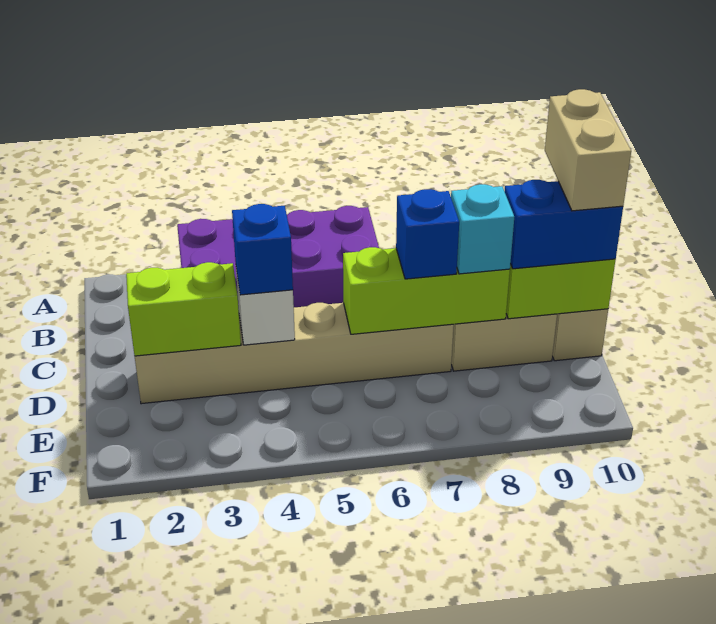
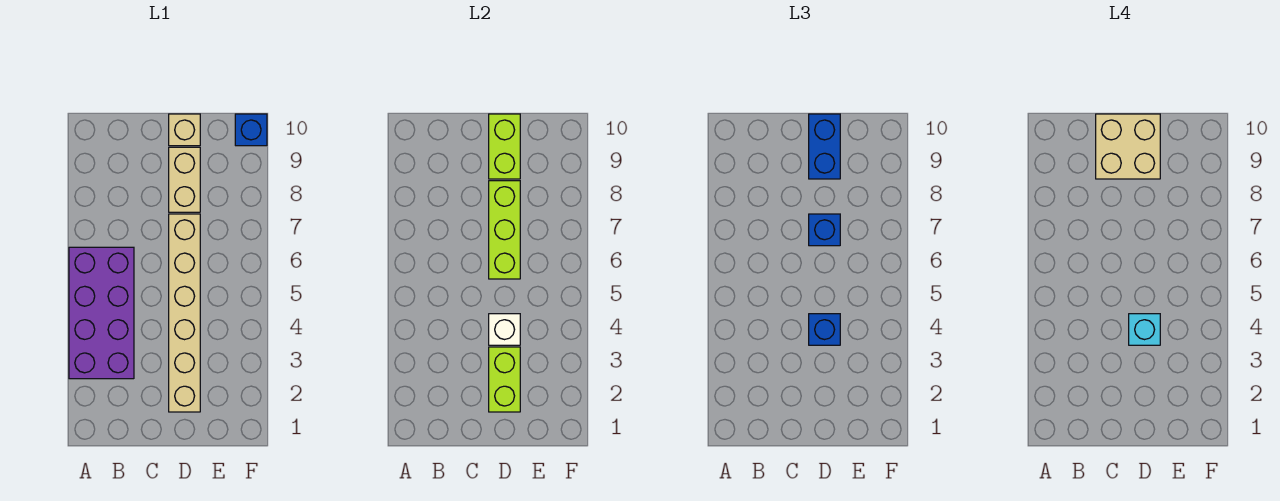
tan 1x2 brick [545,89,631,211] -> tan 2x2 brick [1096,114,1160,179]
cyan 1x1 brick [451,184,514,274] -> cyan 1x1 brick moved to [1129,314,1160,345]
none -> blue 1x1 brick [235,114,267,146]

